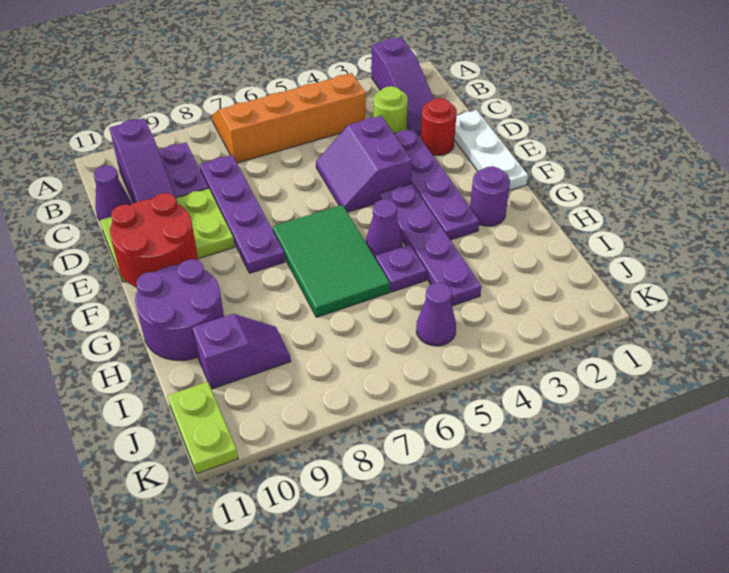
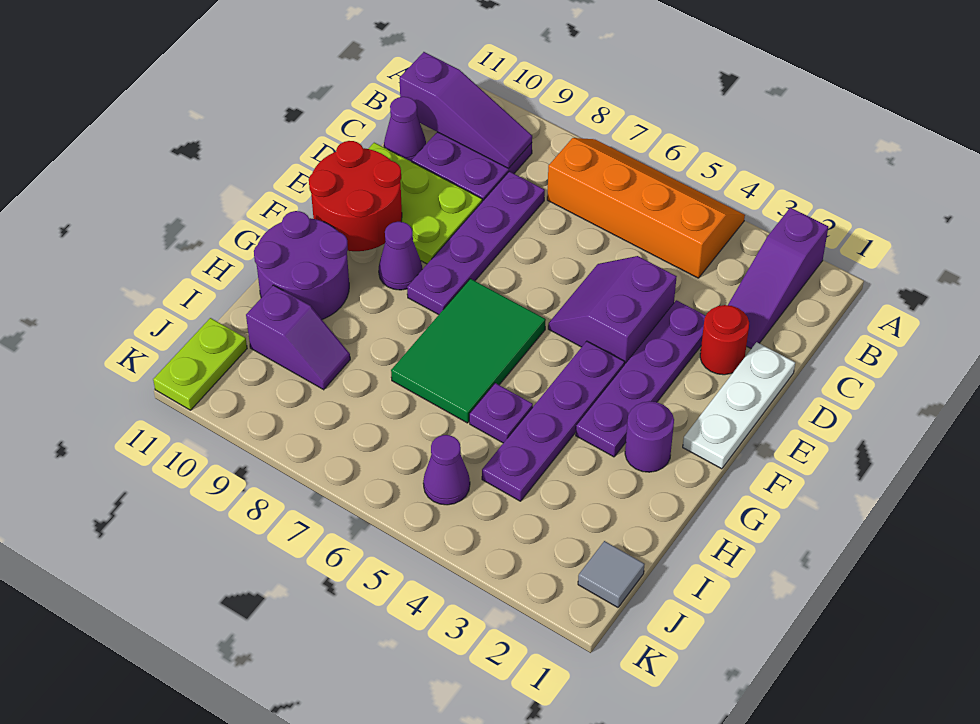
purple 1x3 slope [110,118,177,203] -> purple 1x3 slope turned to [399,52,532,168]
lime 1x1 round brick [373,86,408,134] -> none
purple 1x1 cone [366,200,403,259] -> purple 1x1 cone moved to [379,222,422,290]
none -> grey 1x1 tile [578,541,645,607]

